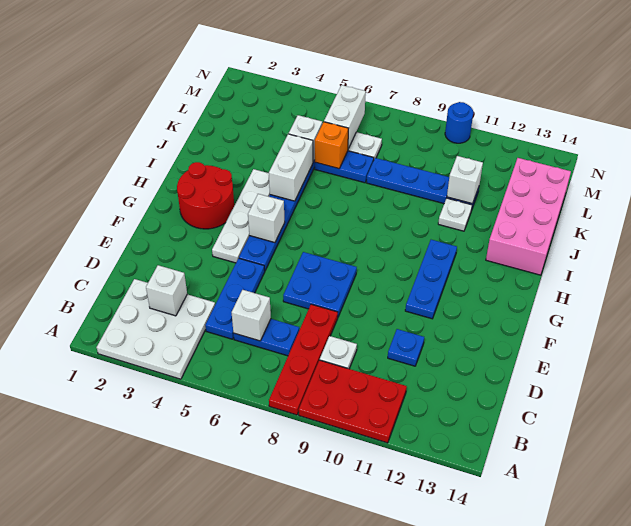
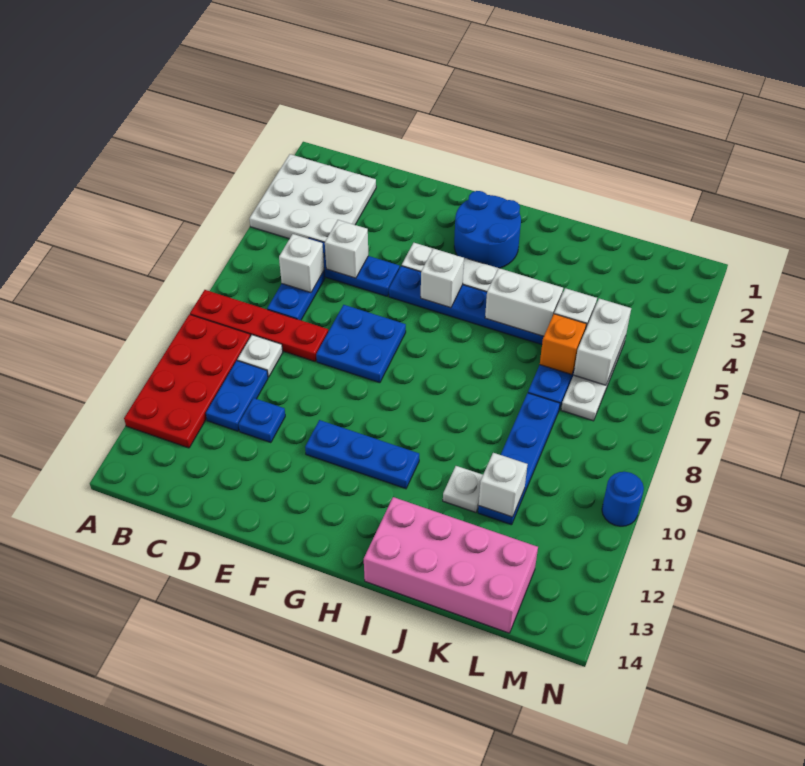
red 2x3 plate [299,360,407,443] -> red 2x4 plate [124,314,251,448]
white 1x1 brick [146,265,187,316] -> white 1x1 brick moved to [325,220,368,278]
none -> blue 1x2 plate [206,361,268,431]
red 2x2 round brick [177,162,234,229] -> blue 2x2 round brick [454,191,521,268]
white 1x2 brick [324,85,366,149] -> white 1x2 brick turned to [574,299,631,385]

